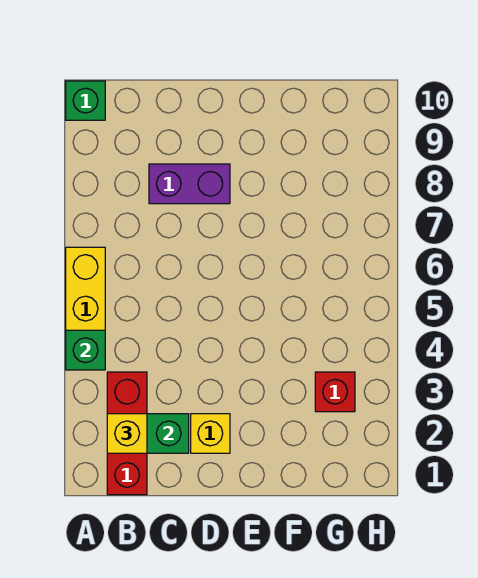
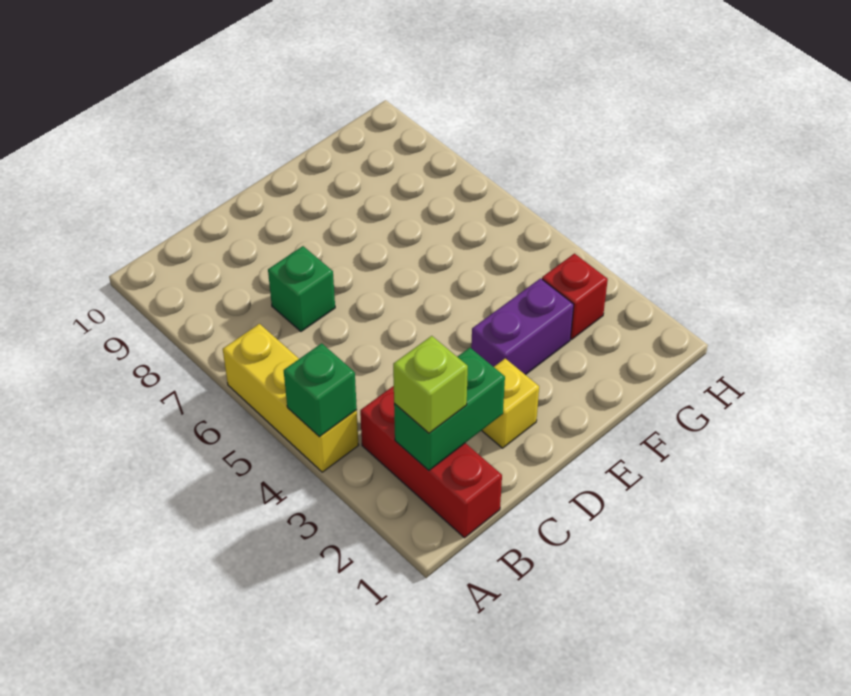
green 1x1 brick [66,81,105,120] -> green 1x1 brick moved to [268,246,335,331]
yellow 1x1 brick [107,414,147,453] -> lime 1x1 brick [393,336,468,433]
purple 1x2 brick [149,164,230,204] -> purple 1x2 brick moved to [471,278,574,375]

